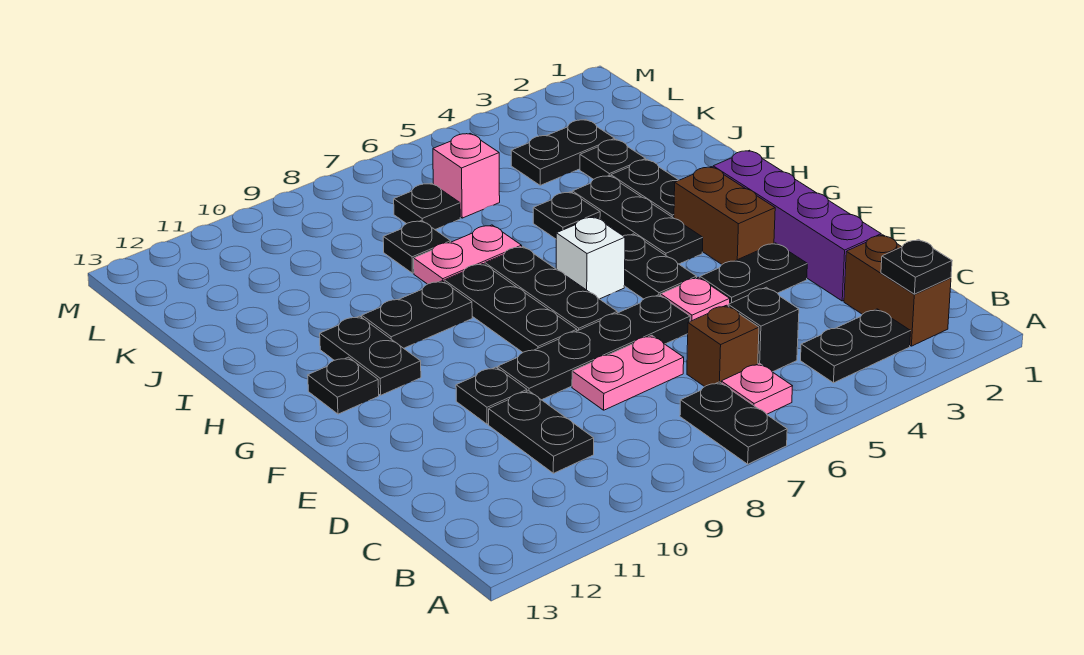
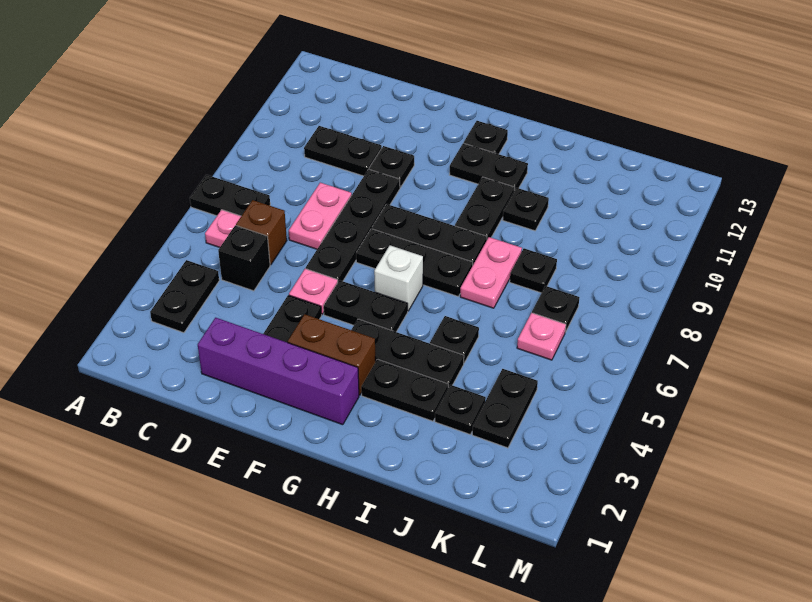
brown 1x2 brick [844,235,951,346] -> none
black 1x1 plate [881,240,952,294] -> black 1x1 plate moved to [503,188,549,231]
pink 1x1 brick [433,133,500,218] -> pink 1x1 plate [517,313,566,360]

